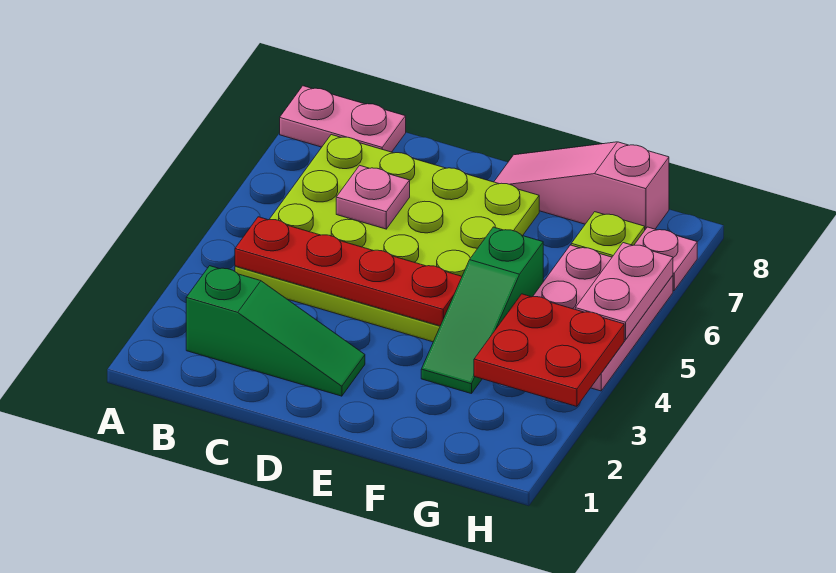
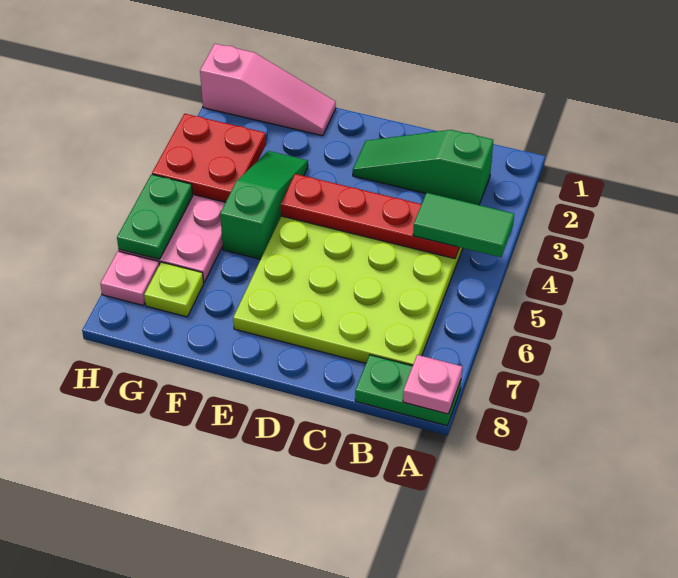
none -> green 1x2 tile [413,193,514,257]
pink 1x2 plate [280,86,406,152] -> green 1x2 plate [355,355,461,426]
pink 1x1 plate [336,165,410,229] -> pink 1x1 plate moved to [403,355,462,414]
pink 1x3 slope [494,142,669,229] -> pink 1x3 slope moved to [200,44,336,136]
pink 1x2 plate [575,243,673,340] -> green 1x2 plate [117,174,193,259]

